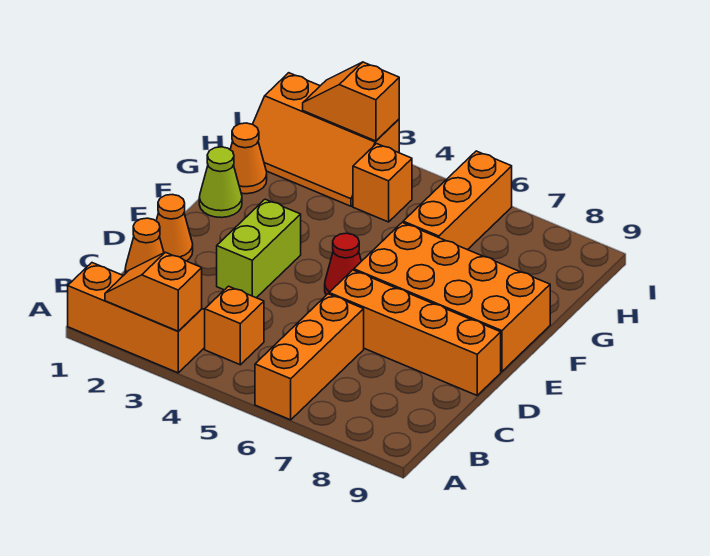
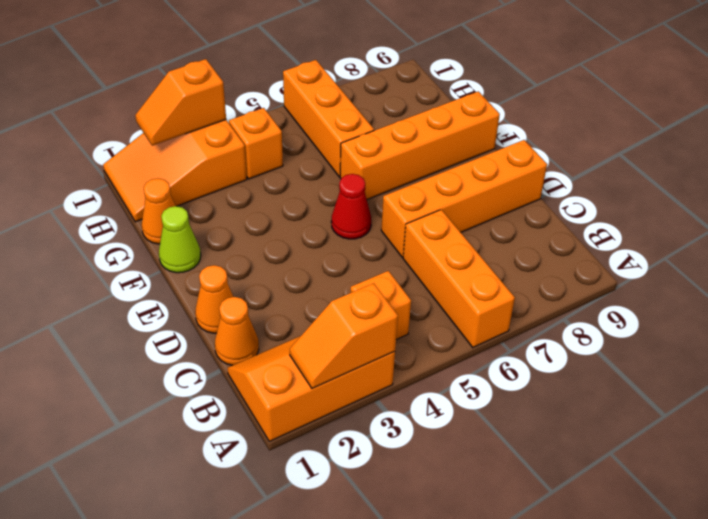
lime 1x2 brick [217,199,301,298] -> none
orange 2x4 brick [354,223,550,372] -> orange 1x4 brick [340,91,500,200]
orange 2x3 slope [253,73,399,206] -> orange 2x3 slope turned to [103,120,247,222]

